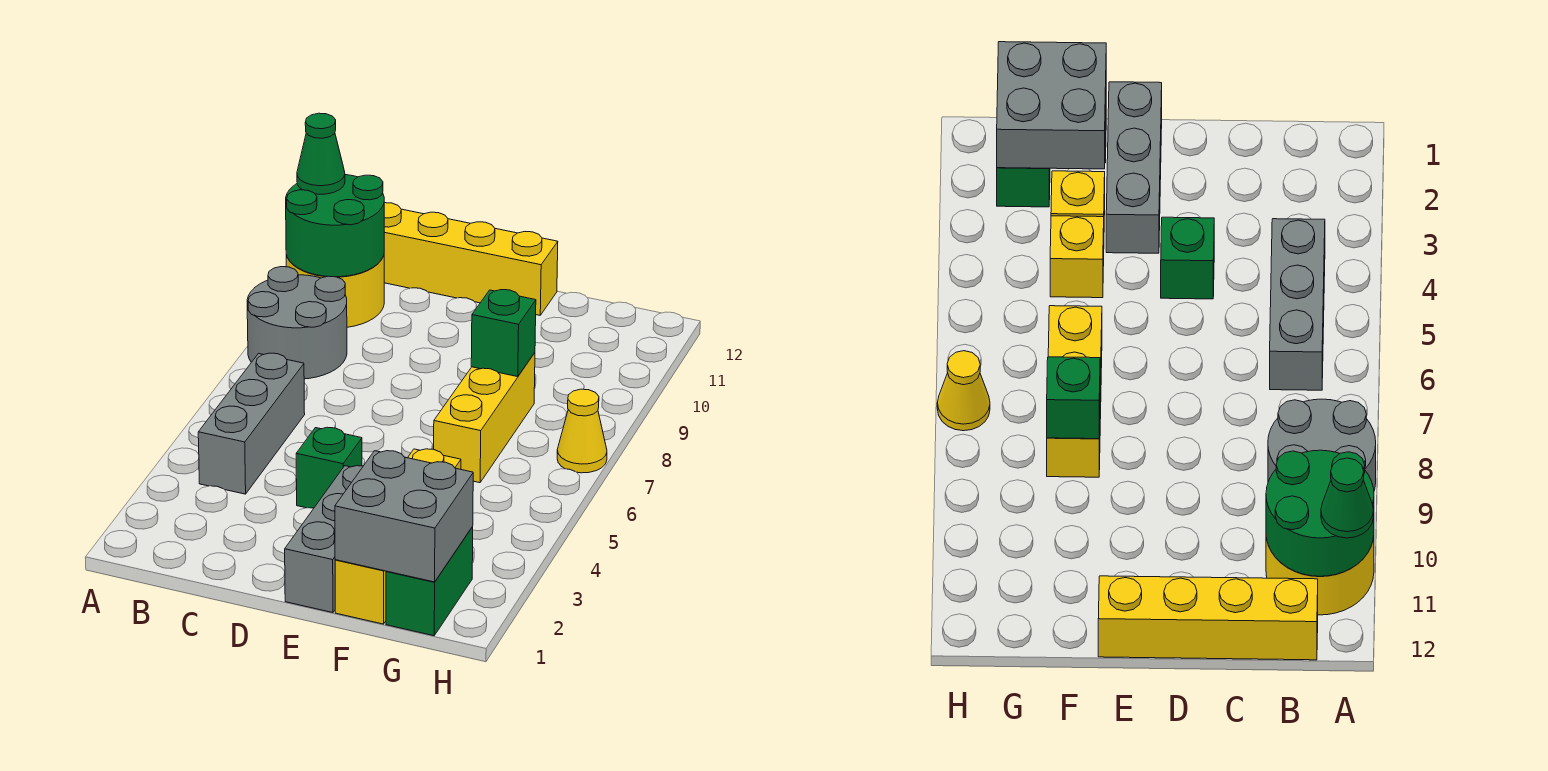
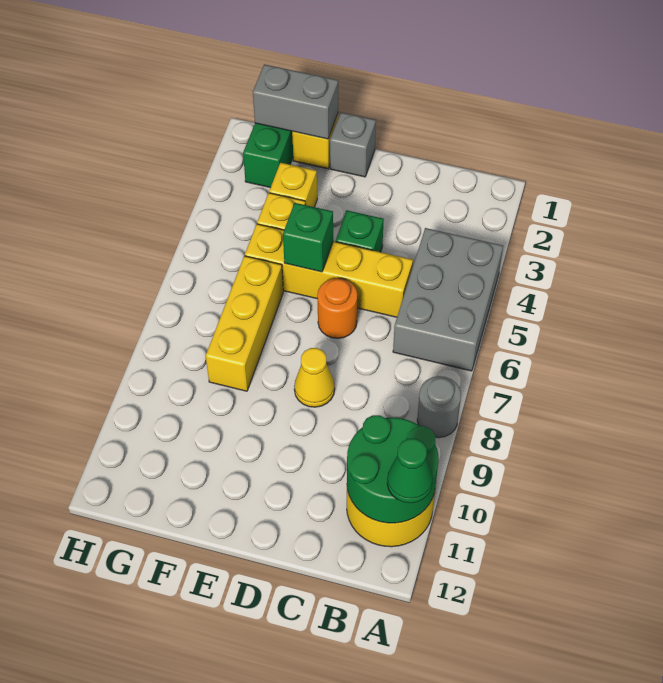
grey 2x2 round brick [247,267,347,379] -> grey 1x1 round brick [417,376,461,438]
grey 1x3 brick [198,353,305,494] -> grey 2x3 brick [393,228,503,371]
yellow 1x4 brick [384,203,558,315] -> yellow 1x4 brick moved to [245,224,413,317]
none -> orange 1x1 round brick [317,278,357,338]
grey 1x3 brick [285,466,363,613] -> grey 1x1 brick [330,112,376,177]
grey 2x2 brick [335,451,473,582] -> grey 1x2 brick [253,64,338,139]
green 1x1 brick [471,290,536,377] -> green 1x1 brick moved to [283,203,333,272]
yellow 1x1 cone [557,389,607,473] -> yellow 1x1 cone moved to [294,348,335,407]

